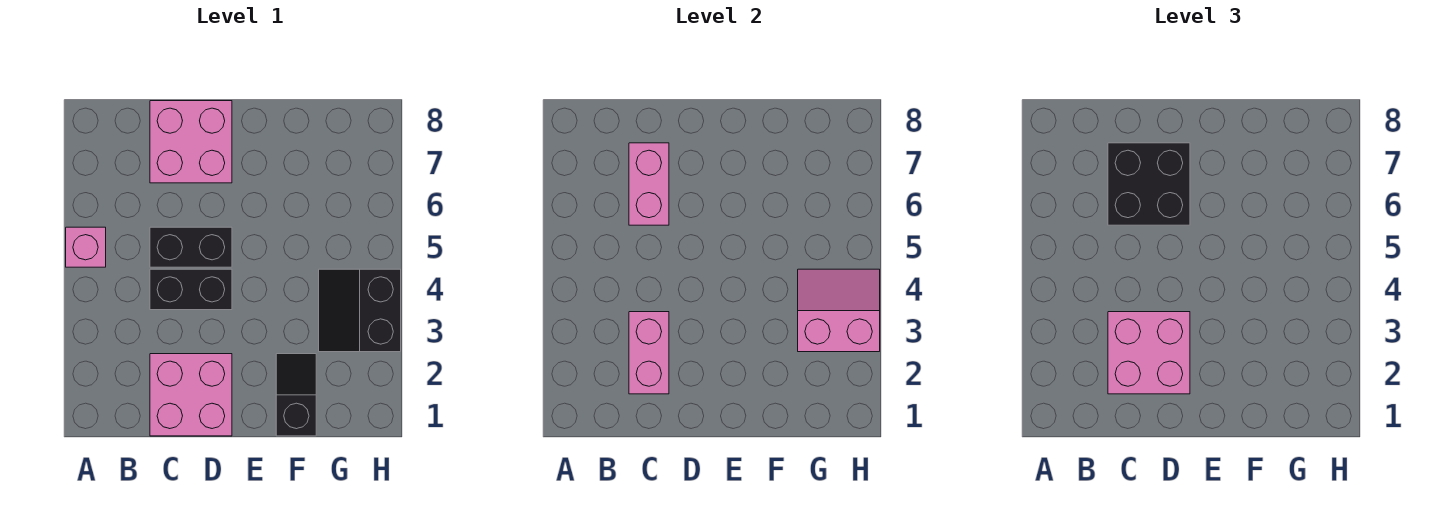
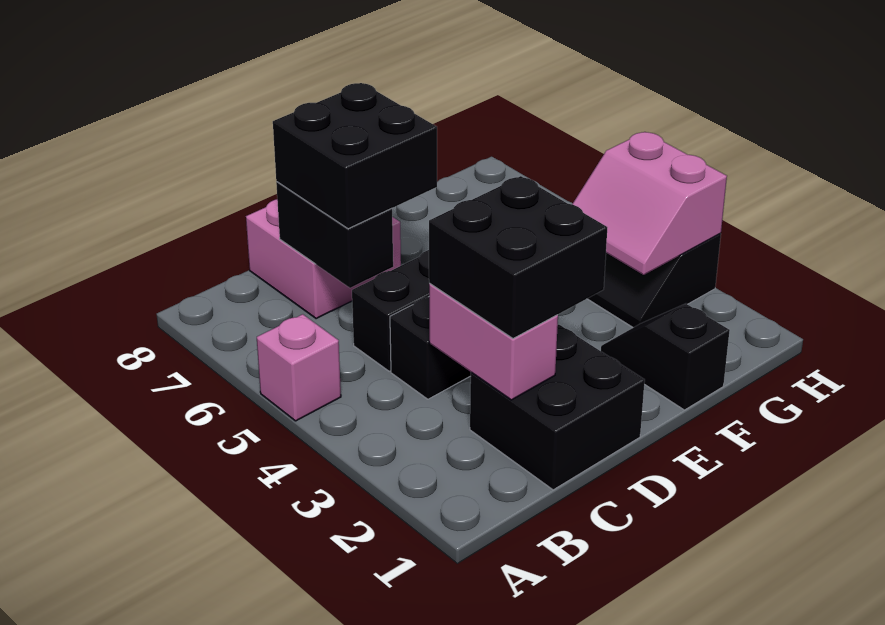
pink 2x2 brick [150,354,232,436] -> black 2x2 brick [470,325,645,490]
pink 2x2 brick [1108,312,1190,394] -> black 2x2 brick [429,176,607,339]
pink 1x2 brick [629,143,669,225] -> black 1x2 brick [276,182,393,288]
pink 2x2 slope [798,269,880,352] -> pink 2x2 slope turned to [572,132,727,275]

